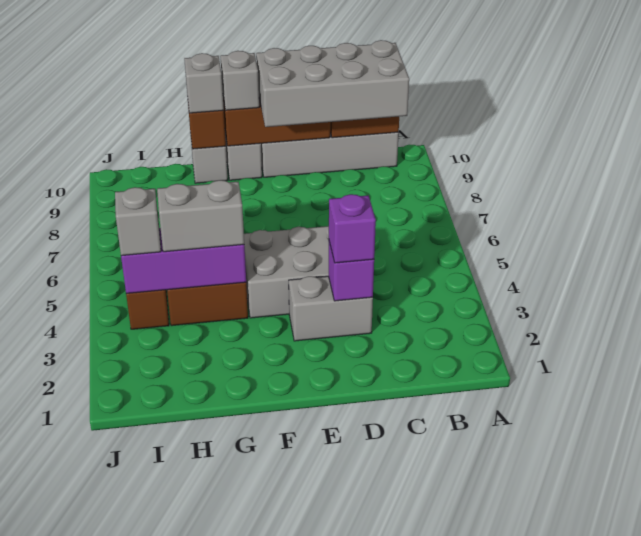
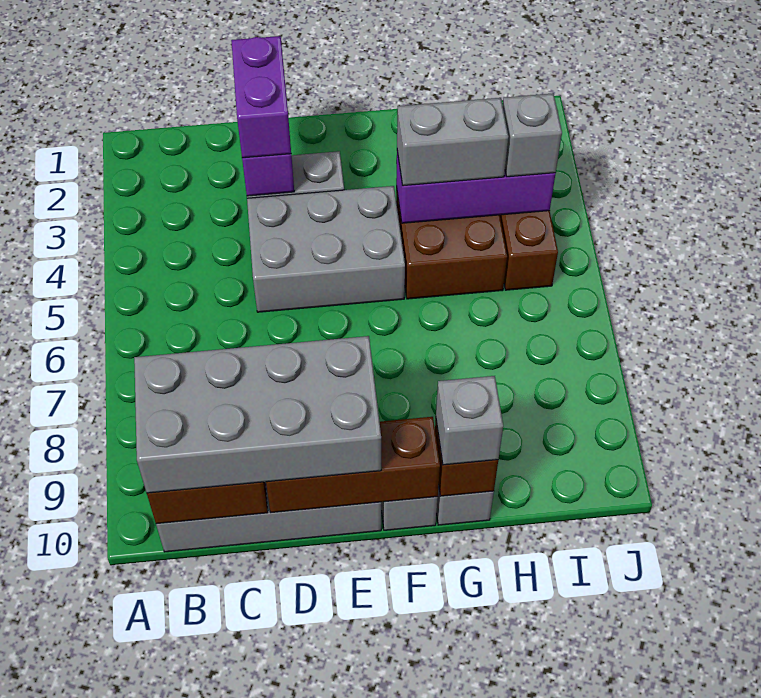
purple 1x1 brick [329,194,376,263] -> purple 1x2 brick [231,36,291,158]
grey 1x1 brick [220,51,259,110] -> none

